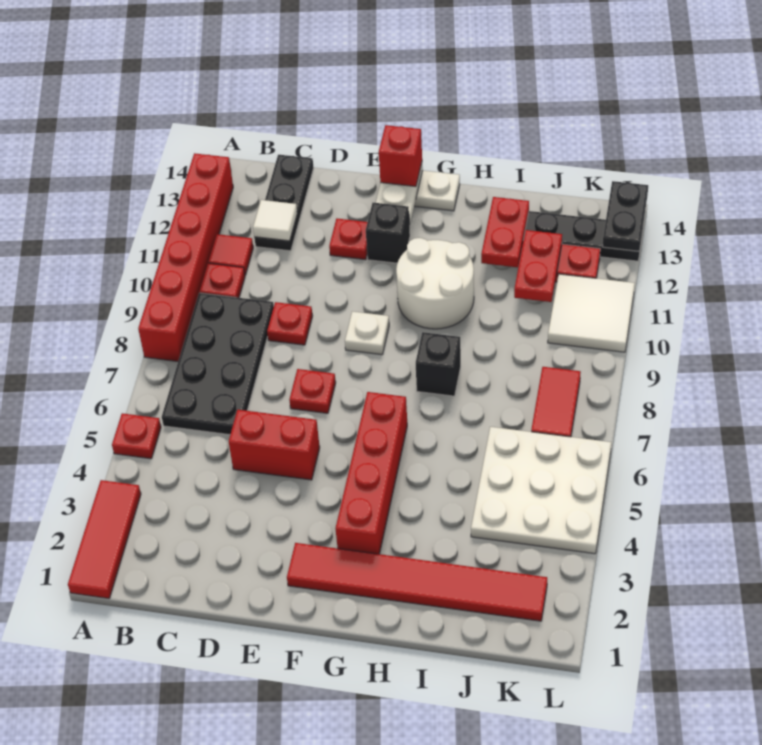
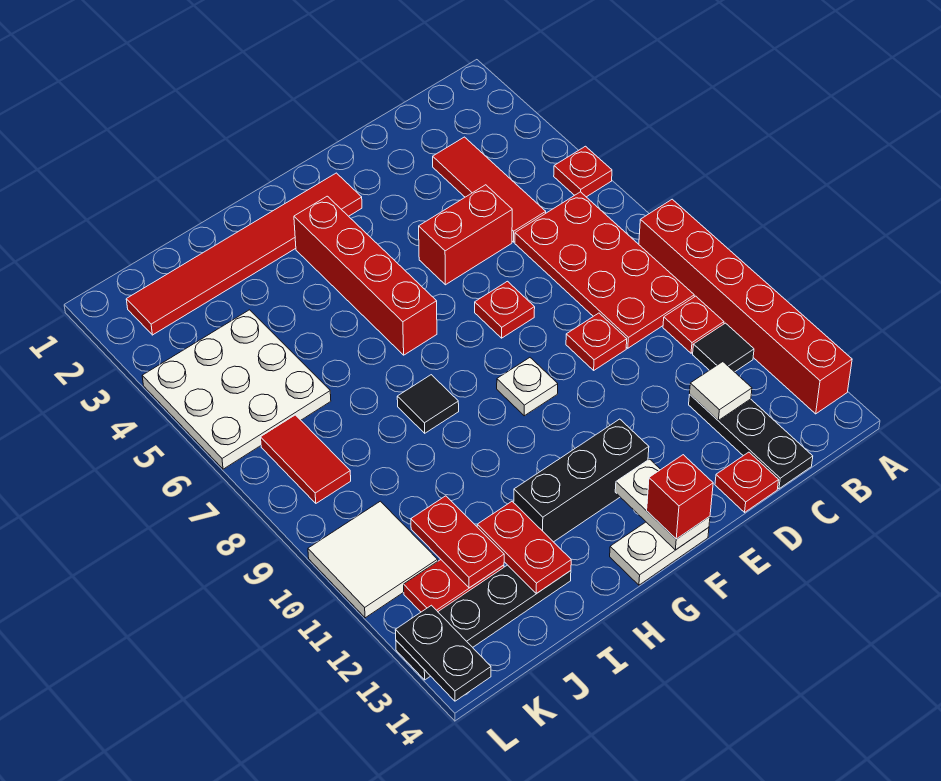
red 1x3 tile [68,480,141,598] -> red 1x3 tile moved to [433,137,546,242]
black 2x4 plate [162,293,274,435] -> red 2x4 plate [515,192,694,348]
red 1x1 tile [208,234,253,275] -> black 1x1 tile [693,323,754,372]
red 1x1 plate [329,219,367,260] -> red 1x1 plate moved to [715,452,779,512]
black 1x1 brick [366,203,410,263] -> black 1x3 brick [514,419,649,542]
white 2x2 round brick [396,238,474,329] -> none
black 1x1 brick [416,332,461,396] -> black 1x1 tile [397,375,459,433]

